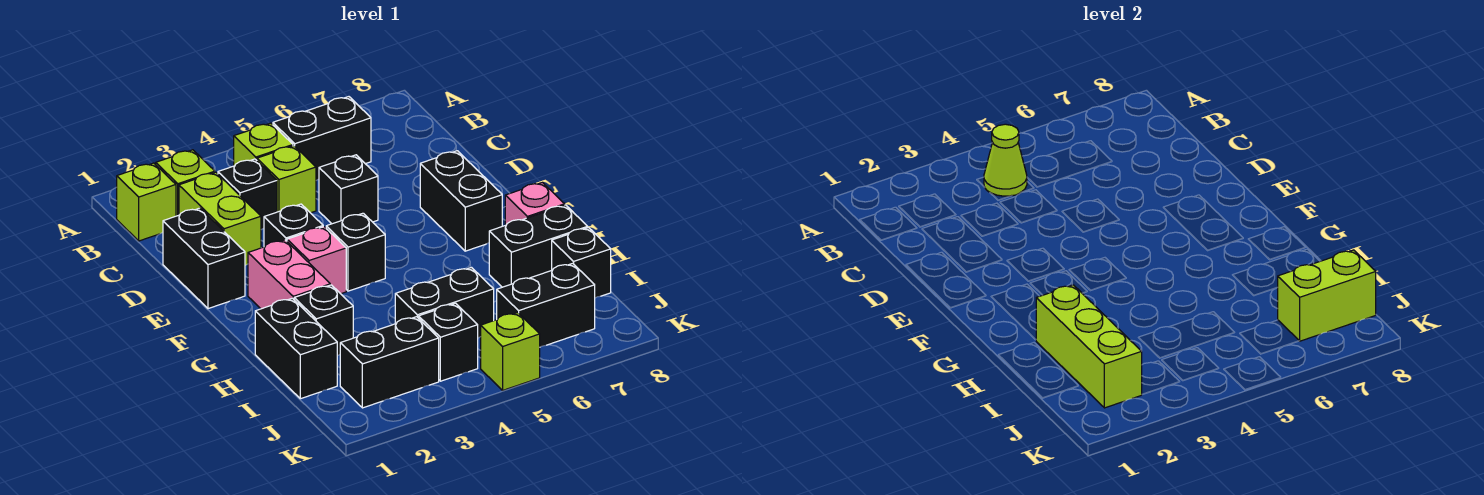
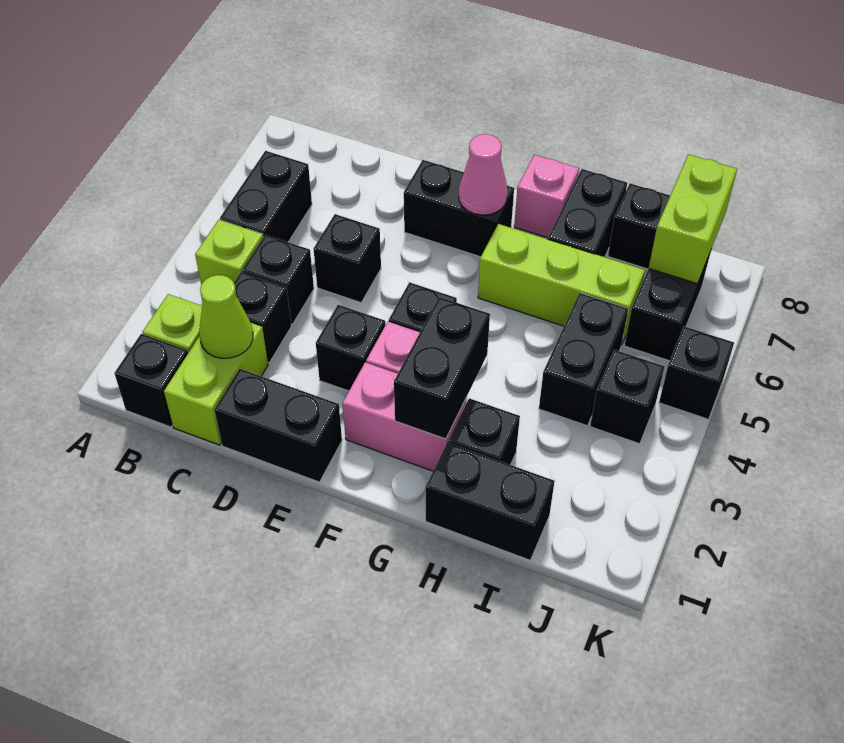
lime 1x1 brick [117,163,176,241] -> black 1x1 brick [114,334,188,427]
lime 1x1 cone [984,124,1027,196] -> lime 1x1 cone moved to [199,275,253,359]
lime 1x2 brick [179,172,261,265] -> lime 1x2 brick turned to [164,323,268,445]
lime 1x1 brick [257,146,316,213] -> black 1x1 brick [242,235,314,324]
none -> pink 1x1 cone [459,134,508,215]
lime 1x3 brick [1036,285,1142,408] -> lime 1x3 brick moved to [478,224,645,343]
black 1x2 brick [340,317,439,408] -> black 1x2 brick moved to [394,297,490,439]
lime 1x1 brick [481,313,540,390] -> black 1x1 brick [659,326,734,419]

